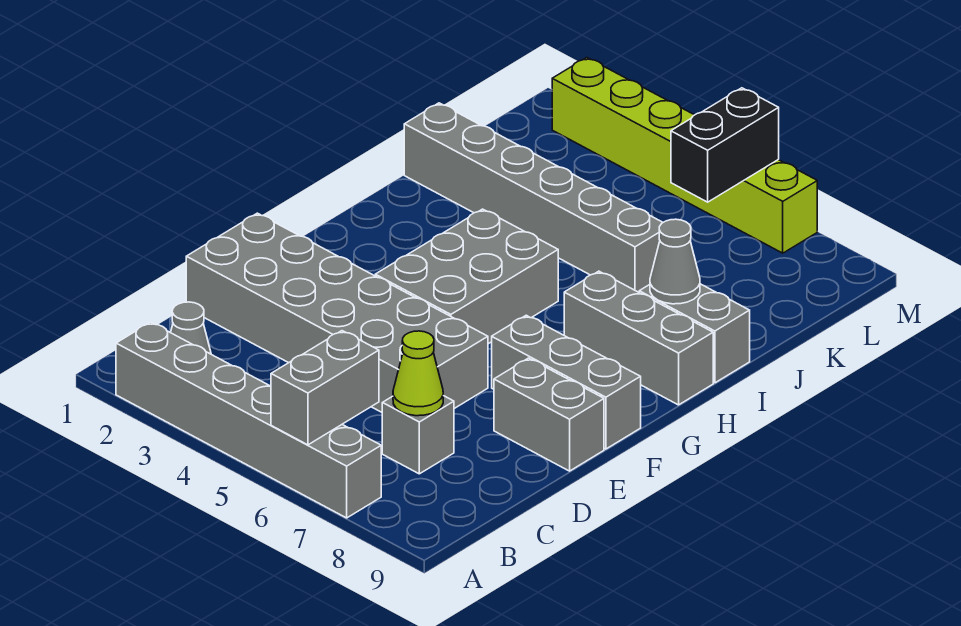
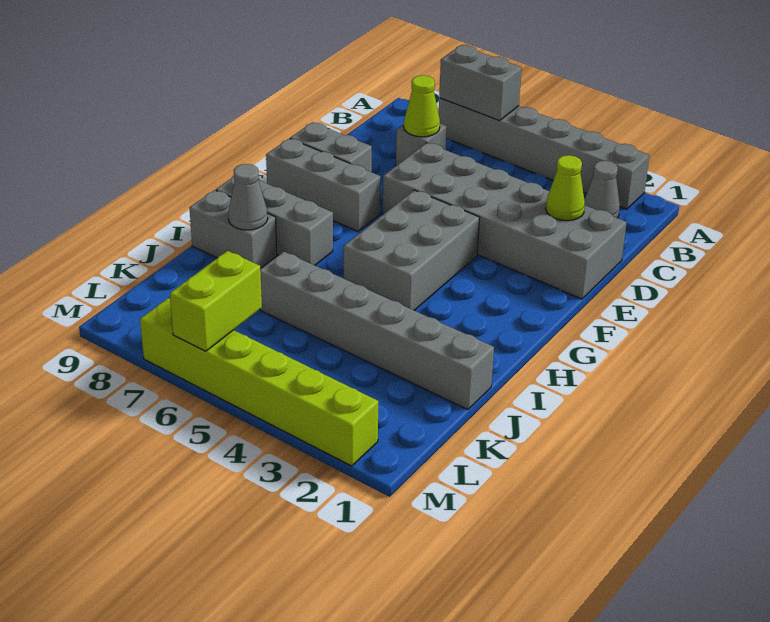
grey 1x2 brick [271,331,379,445] -> grey 1x2 brick turned to [439,45,522,120]
none -> lime 1x1 cone [546,155,585,221]
black 1x2 brick [671,88,779,202] -> lime 1x2 brick [170,251,262,351]

